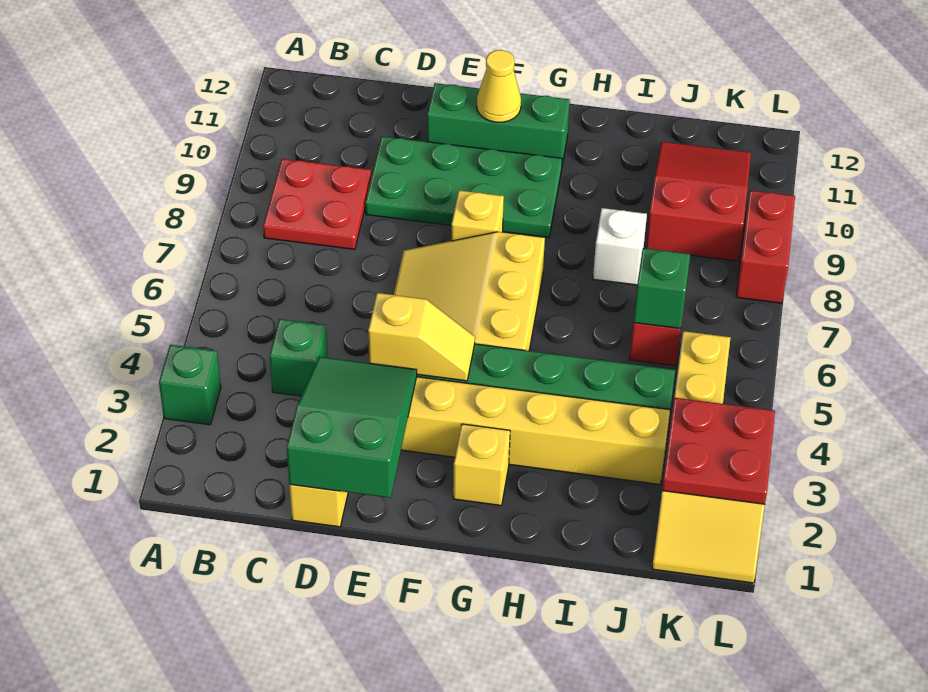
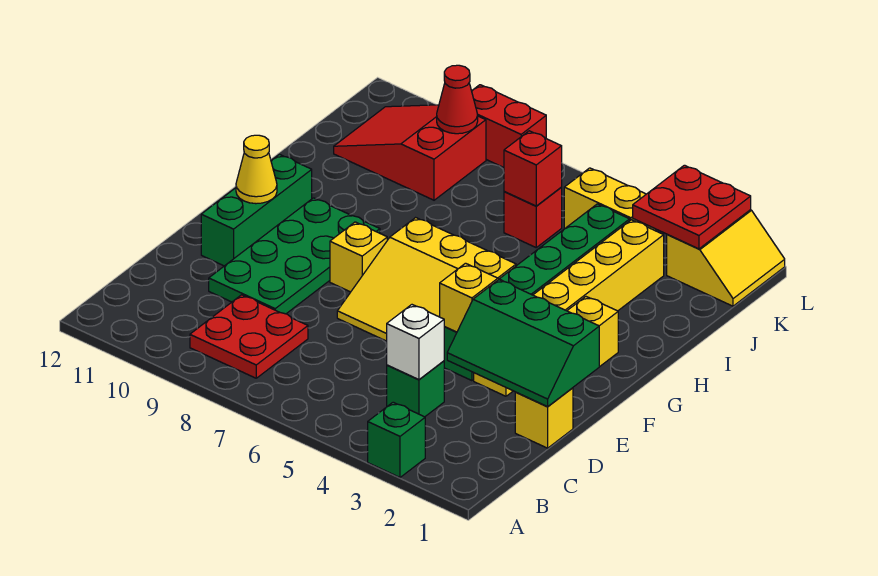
green 2x3 slope [287,357,417,498] -> green 2x3 slope turned to [447,280,599,407]
white 1x1 brick [593,208,647,285] -> white 1x1 brick moved to [387,305,444,380]
green 1x1 brick [633,248,690,329] -> red 1x1 brick [504,131,562,206]
none -> red 1x1 cone [437,65,478,134]

